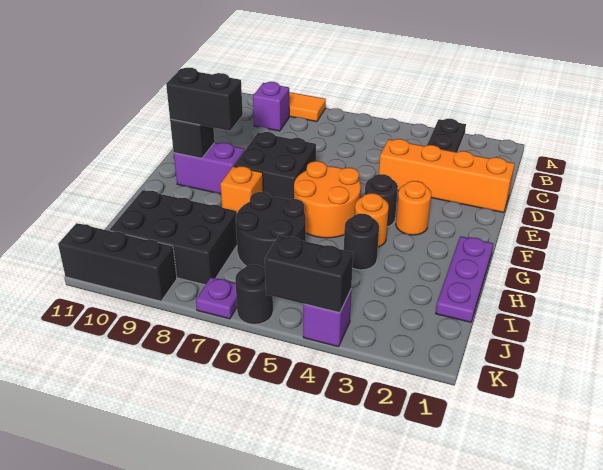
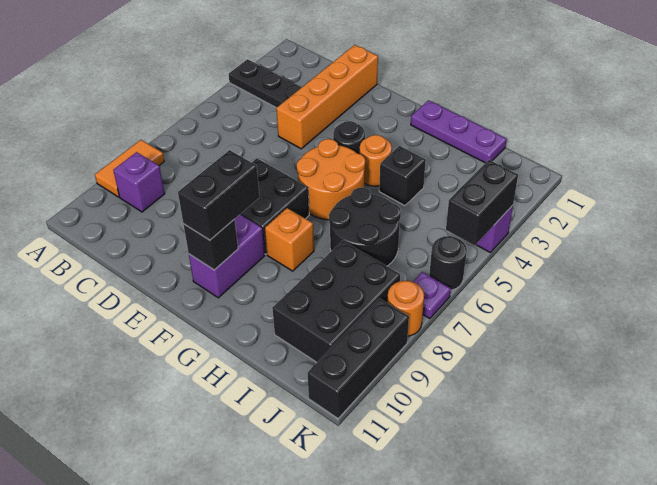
orange 1x1 round brick [396,181,431,235] -> orange 1x1 round brick moved to [387,281,424,336]
black 1x1 round brick [344,213,379,270] -> black 1x1 brick [379,146,426,206]

